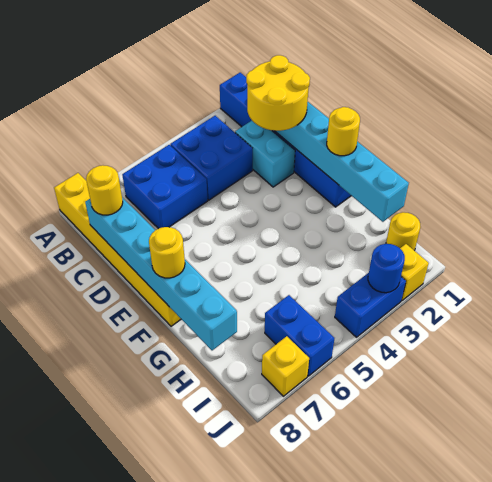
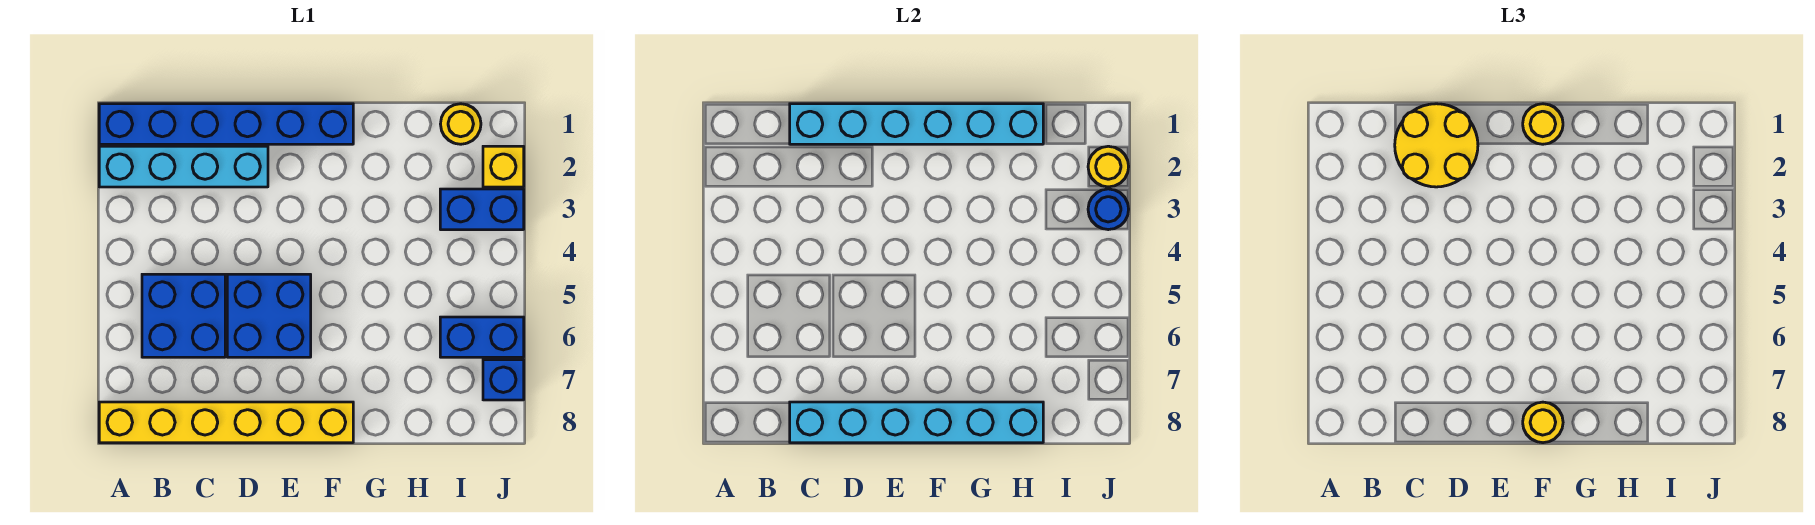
blue 2x2 brick [170,116,253,200] -> blue 2x2 brick moved to [227,274,311,357]
cyan 1x2 brick [235,121,295,187] -> cyan 1x4 brick [99,146,268,187]
yellow 1x1 round brick [86,165,123,215] -> yellow 1x1 round brick moved to [1088,146,1129,187]
blue 1x2 brick [335,273,406,337] -> blue 1x2 brick turned to [440,189,524,230]
yellow 1x1 brick [262,336,309,396] -> blue 1x1 brick [483,360,524,400]

